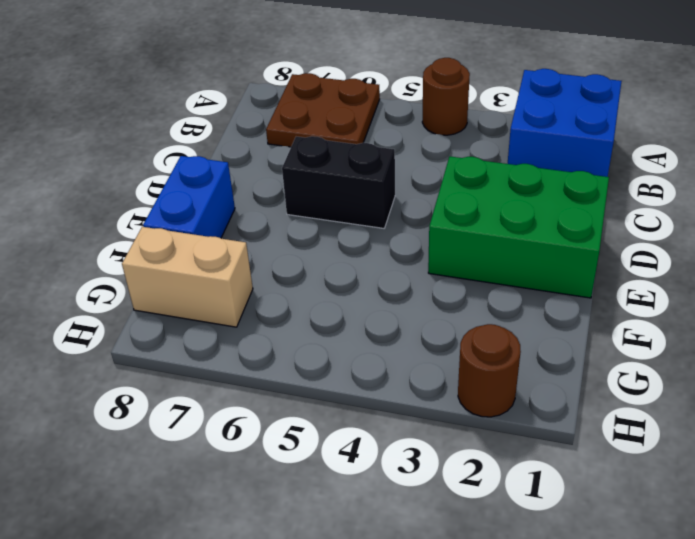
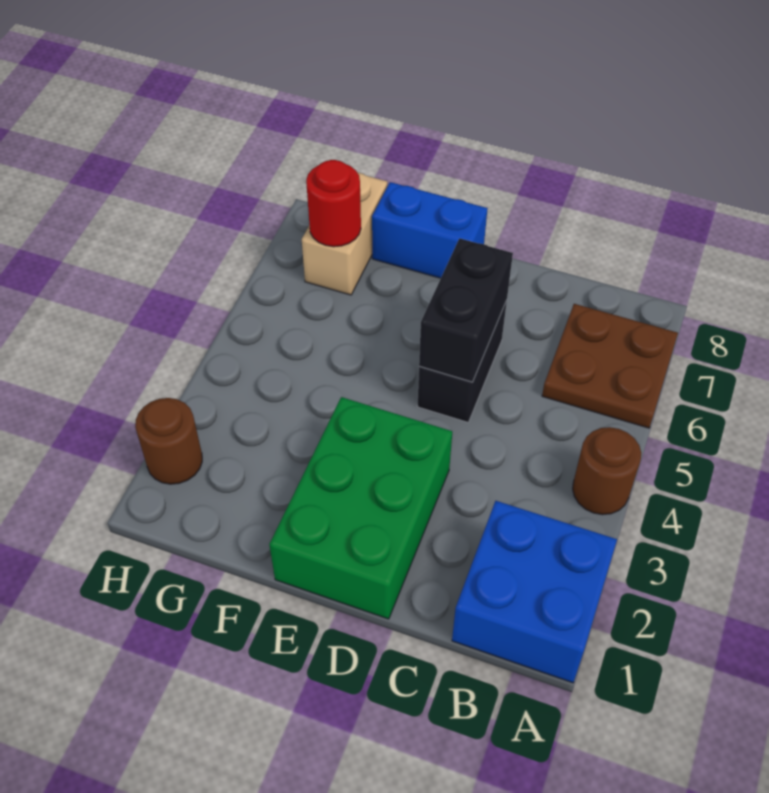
none -> black 1x2 brick [419,238,513,382]
none -> red 1x1 round brick [306,160,361,247]

